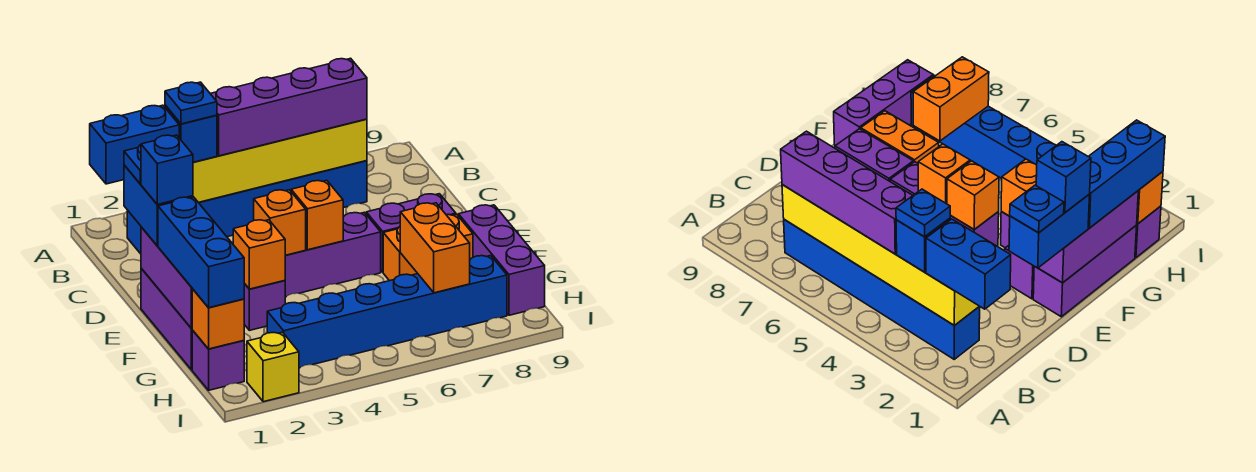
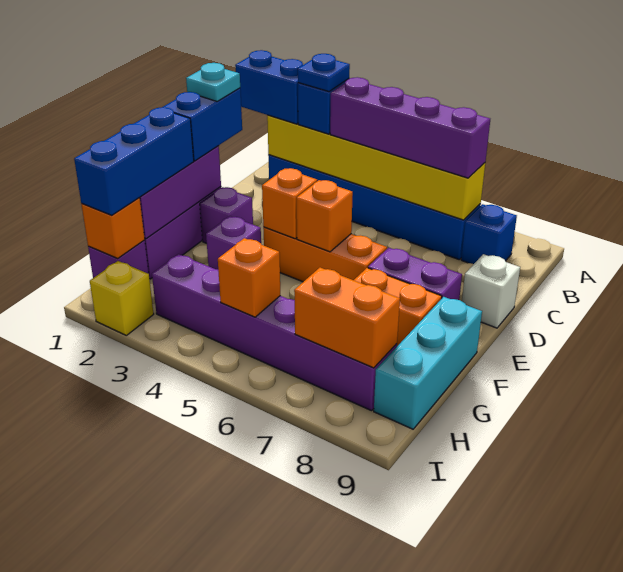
blue 1x1 plate [124,145,141,184] -> cyan 1x1 plate [186,63,240,101]
none -> white 1x1 brick [462,254,520,328]
blue 1x1 brick [141,135,193,204] -> blue 1x1 brick moved to [461,204,517,264]
purple 1x3 brick [285,212,381,297] -> orange 1x3 brick [263,227,387,282]
orange 1x1 brick [233,220,286,289] -> orange 1x1 brick moved to [218,238,280,317]
purple 1x3 brick [458,205,545,315] -> cyan 1x3 brick [374,297,482,429]
orange 1x2 brick [400,203,470,293] -> orange 1x2 brick turned to [294,268,400,368]
blue 1x6 brick [267,256,507,368] -> purple 1x6 brick [152,254,397,411]

